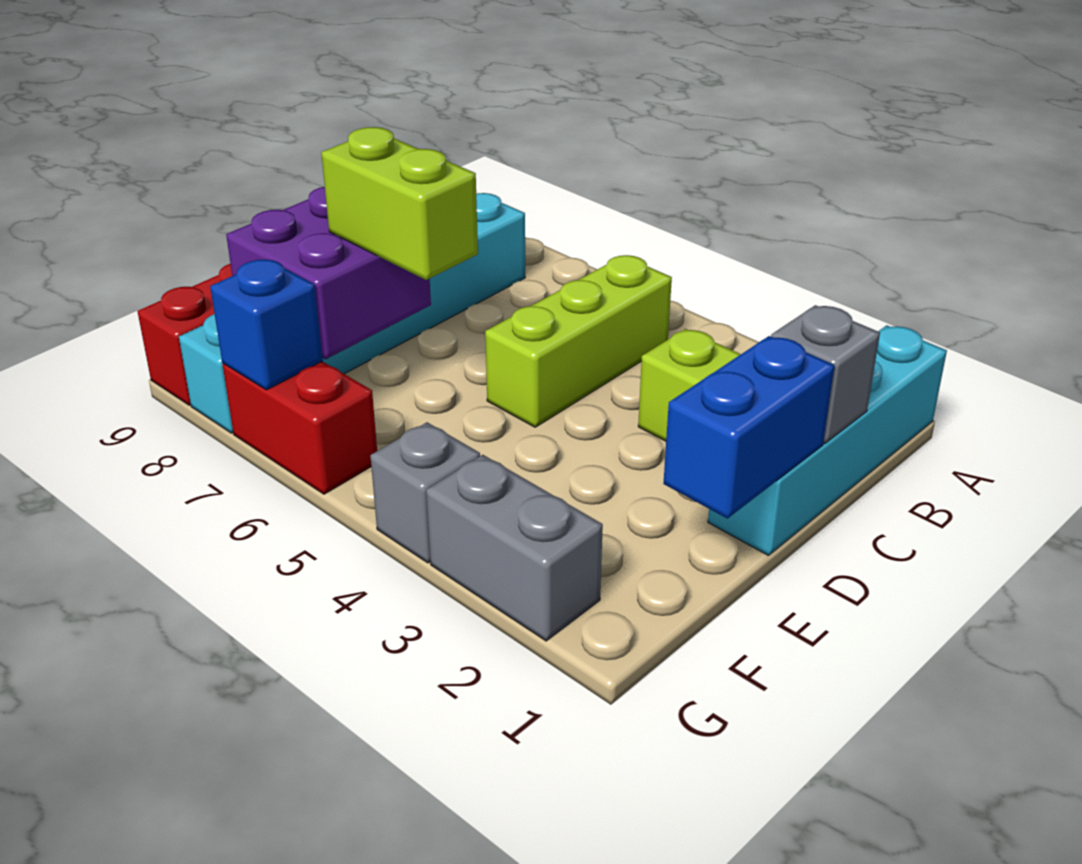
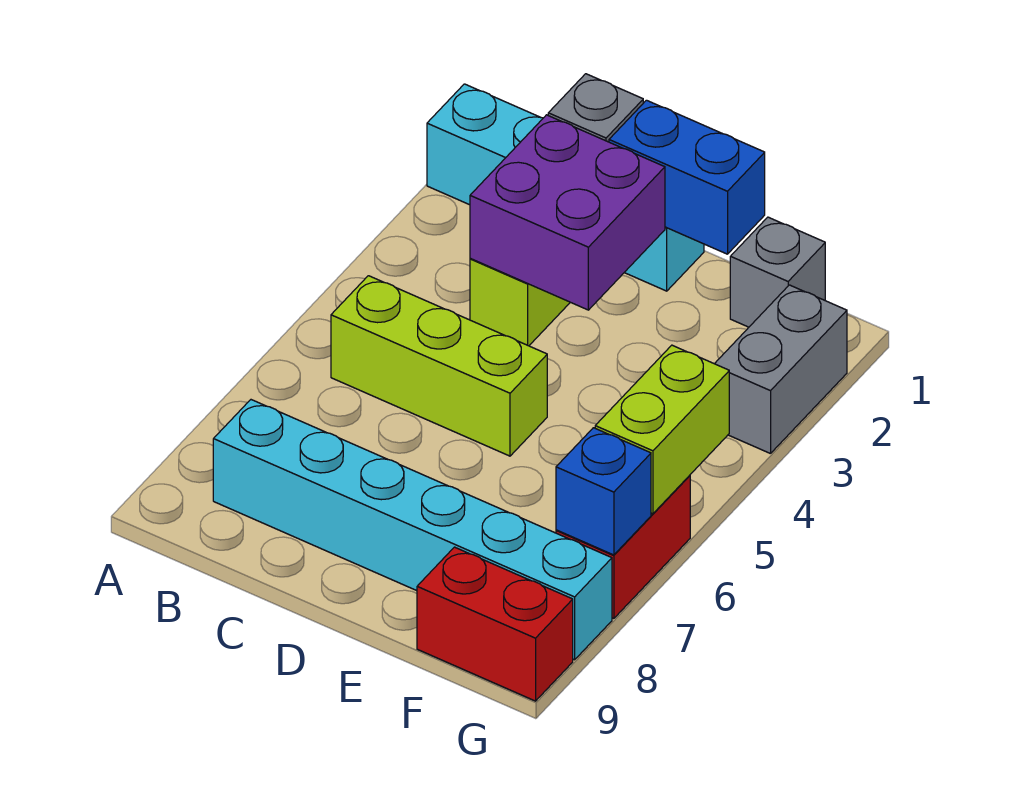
lime 1x2 brick [321,127,478,280] -> lime 1x2 brick moved to [595,345,729,514]
purple 2x2 brick [226,187,431,359] -> purple 2x2 brick moved to [470,115,665,310]
grey 1x1 brick [370,422,480,563] -> grey 1x1 brick moved to [730,217,825,327]

